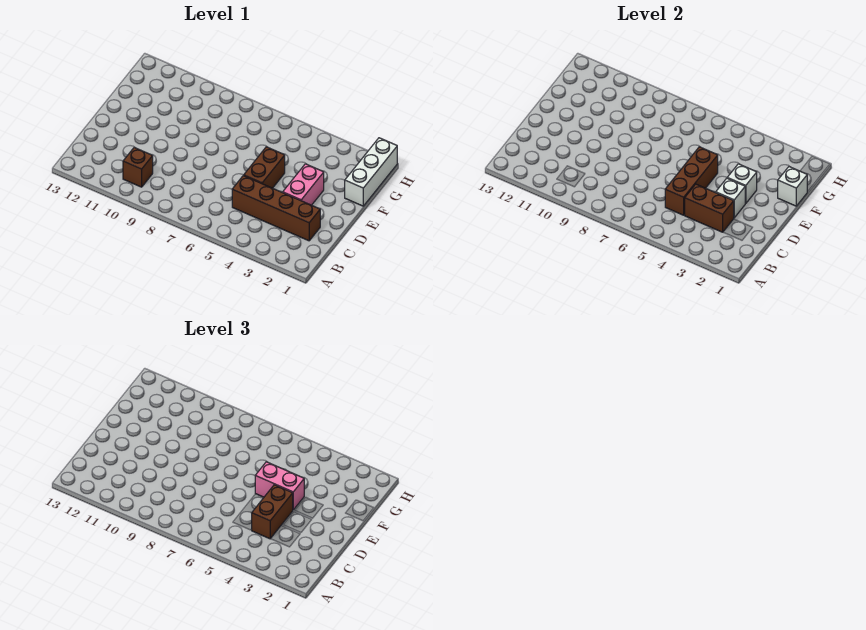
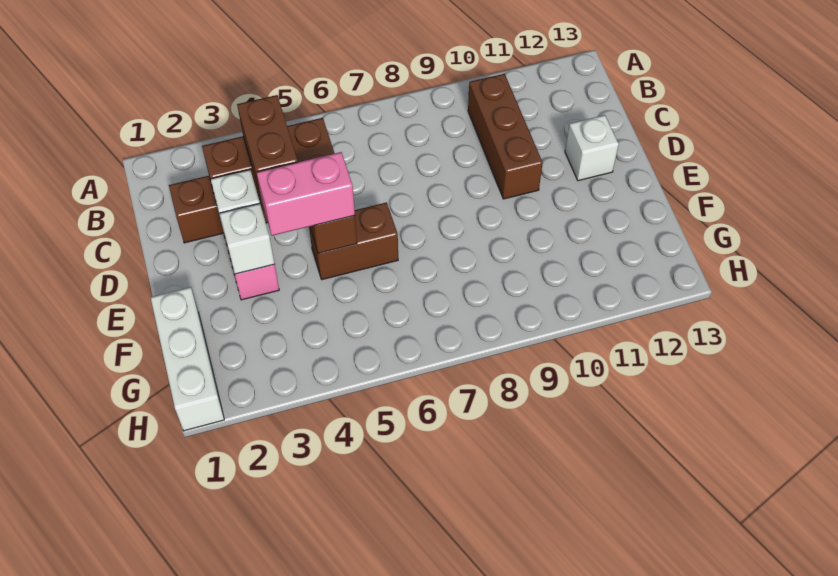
brown 1x1 brick [123,148,153,187] -> brown 1x3 brick [468,74,543,199]
brown 1x2 brick [244,147,285,188] -> brown 1x2 brick turned to [309,202,398,280]
white 1x1 brick [778,167,807,206] -> white 1x1 brick moved to [565,115,619,181]

